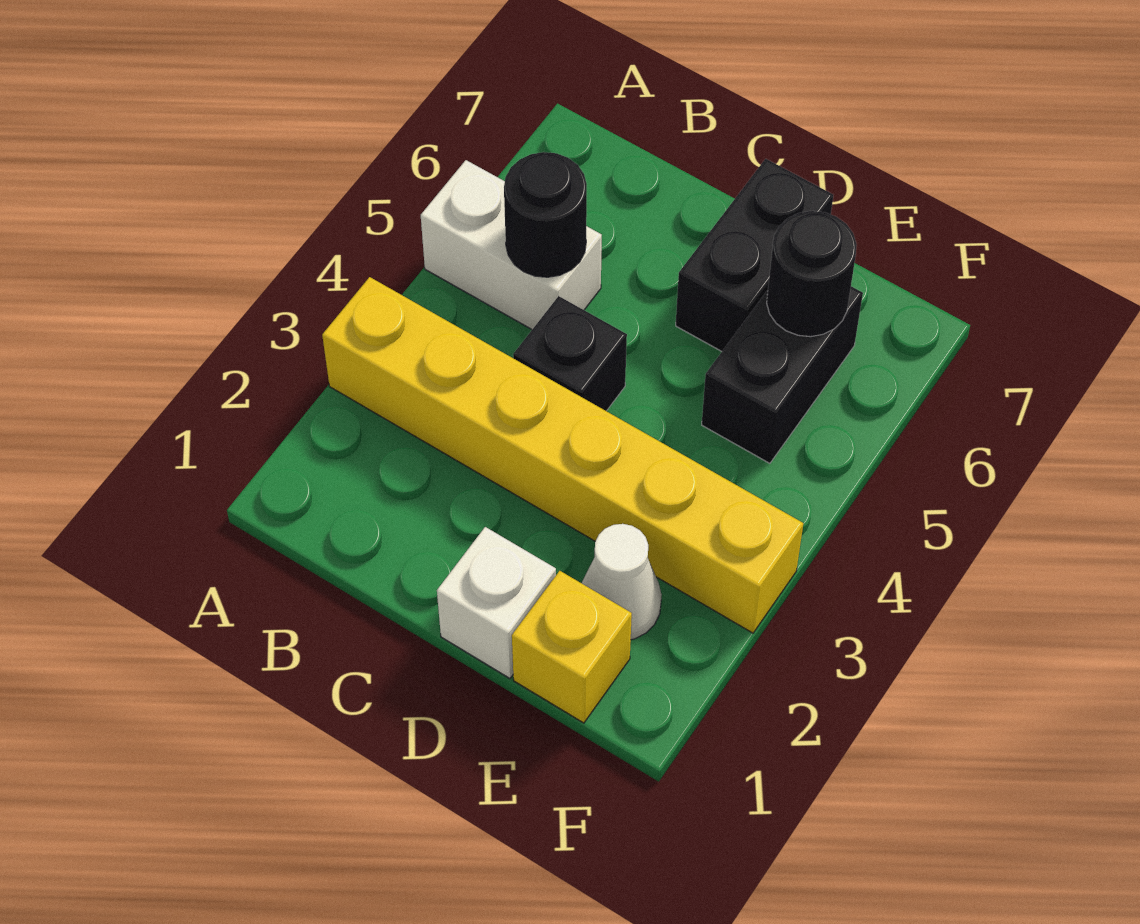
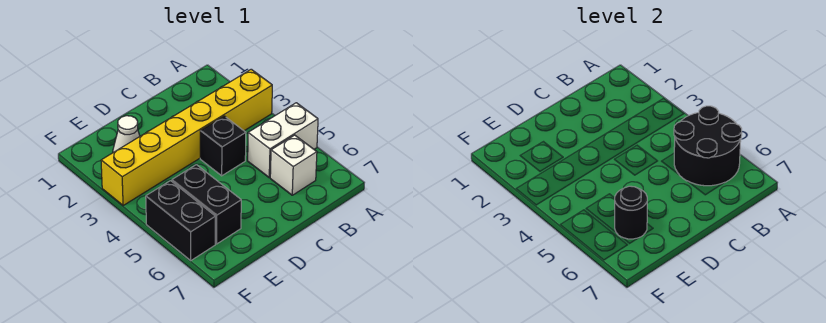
black 1x1 round brick [504,152,587,277] -> black 2x2 round brick [674,106,742,186]
white 1x1 brick [437,527,556,678] -> white 1x1 brick moved to [270,135,317,195]
black 1x2 brick [676,159,833,351] -> black 1x2 brick moved to [146,181,216,260]
yellow 1x1 brick [512,571,632,723] -> none

